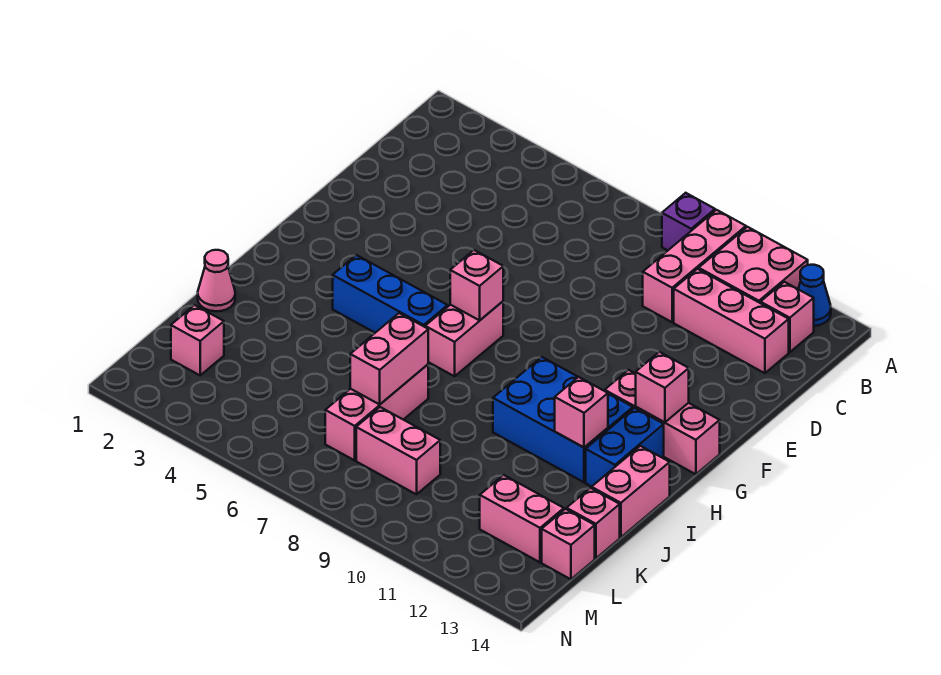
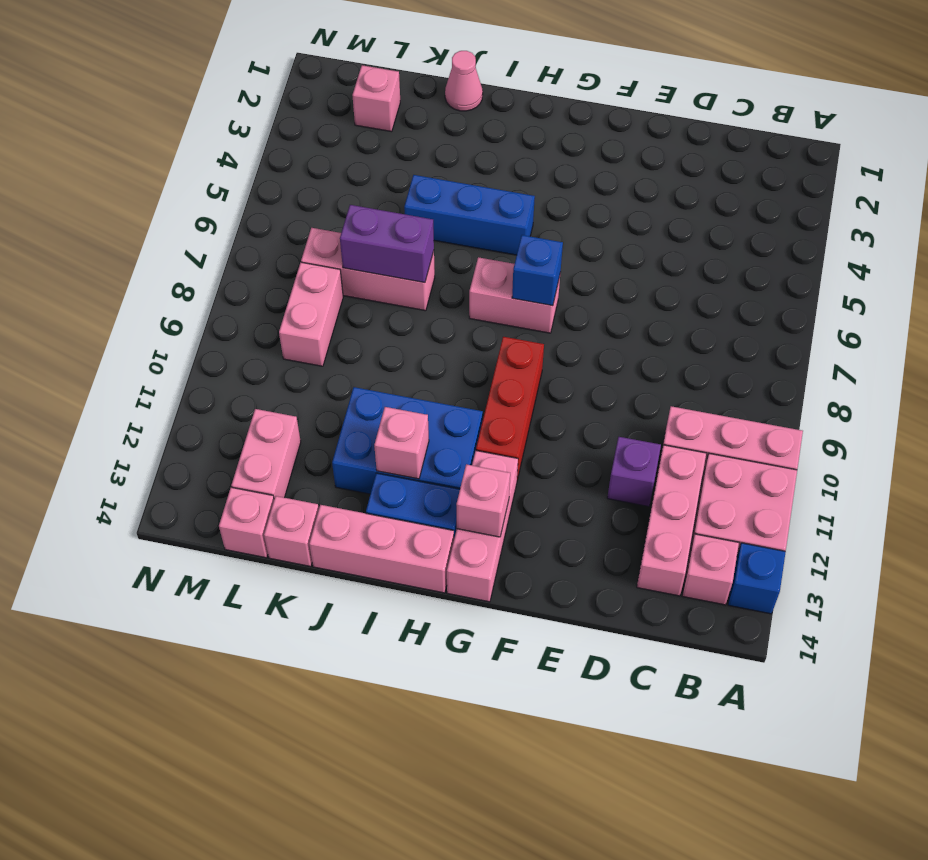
purple 1x1 brick [662,193,715,250] -> purple 1x1 brick moved to [607,437,661,507]
blue 1x1 cone [798,265,831,326] -> blue 1x1 brick [728,543,786,614]
pink 1x1 brick [450,250,503,320] -> blue 1x1 brick [512,235,563,306]
none -> red 1x3 brick [476,337,544,480]
blue 1x3 brick [333,255,448,333] -> blue 1x3 brick turned to [404,175,535,255]
blue 2x3 brick [493,357,633,482] -> blue 2x3 brick turned to [332,387,483,494]
pink 1x2 brick [592,446,670,537] -> pink 1x3 brick [309,505,454,593]
pink 1x2 brick [350,313,428,404] -> purple 1x2 brick [340,205,434,283]

